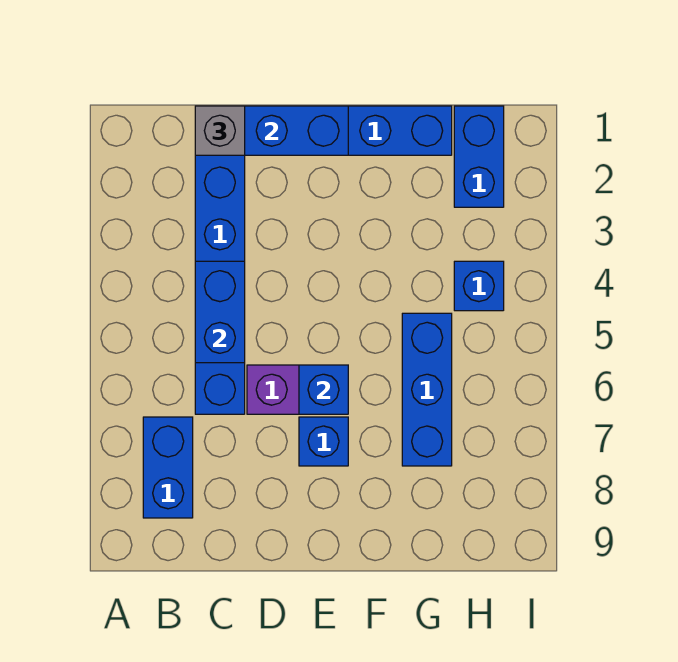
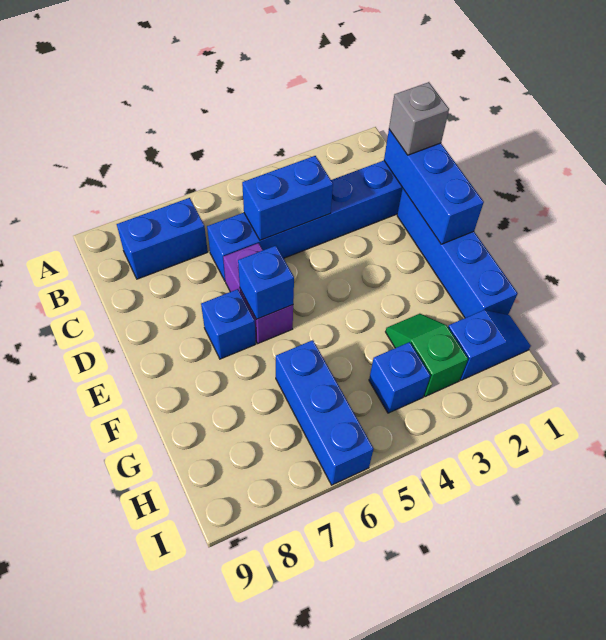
none -> green 1x2 slope [386,314,468,397]
blue 1x3 brick [402,313,452,466] -> blue 1x3 brick turned to [276,340,374,485]
blue 1x2 brick [454,106,504,207] -> blue 1x2 slope [448,310,531,380]

